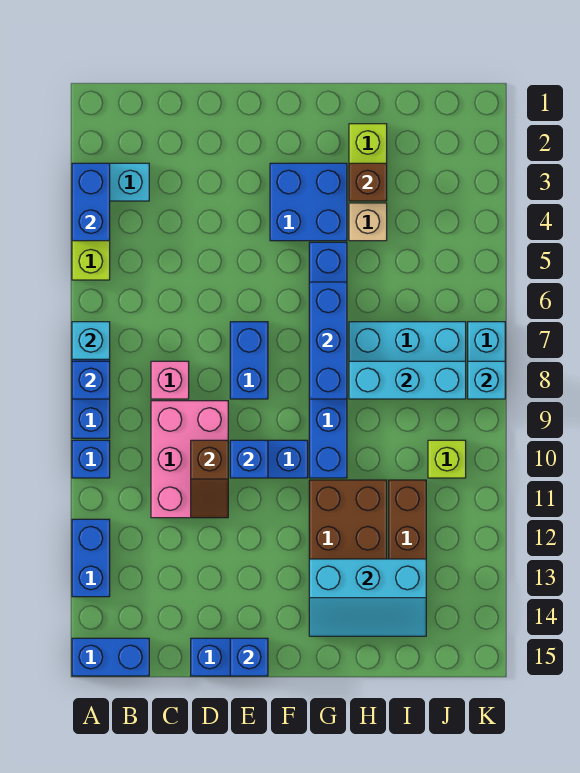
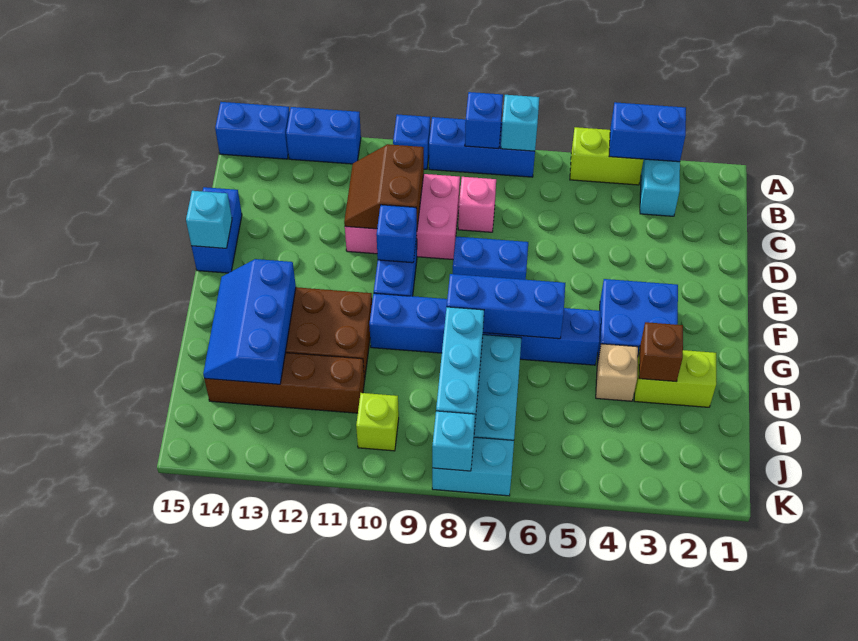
blue 1x2 brick [72,638,149,676] -> blue 1x2 brick turned to [215,102,290,159]
brown 1x2 slope [191,440,228,518] -> brown 2x2 slope [344,144,424,229]
blue 1x1 brick [230,638,268,676] -> cyan 1x1 brick [186,191,232,248]
cyan 2x3 slope [309,559,426,636] -> blue 2x3 slope [203,259,296,384]

